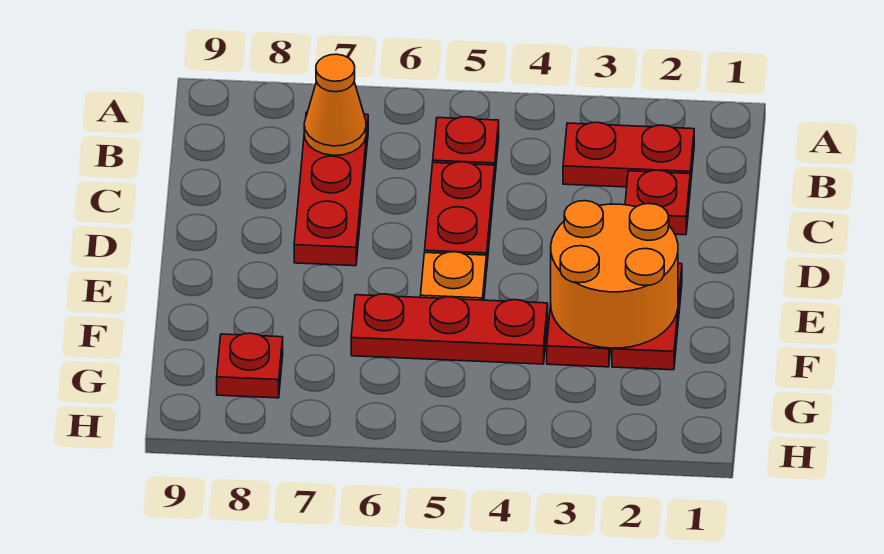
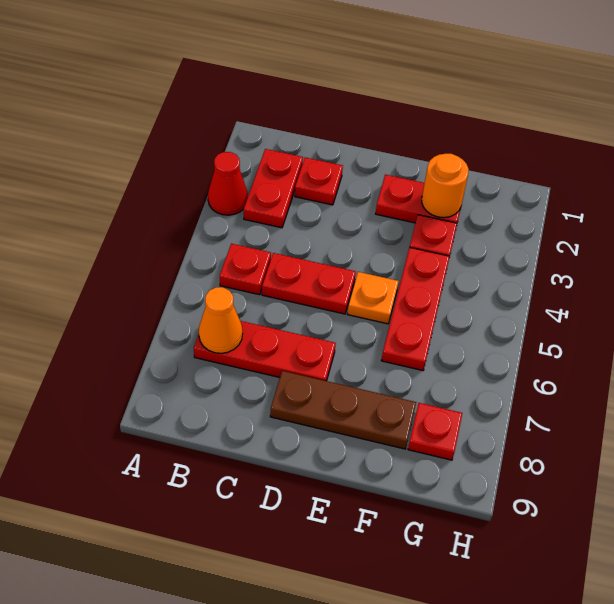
none -> red 1x1 cone [208,152,248,215]
none -> brown 1x3 plate [270,371,416,449]
orange 2x2 round brick [551,201,678,348] -> orange 1x1 round brick [422,154,469,218]

